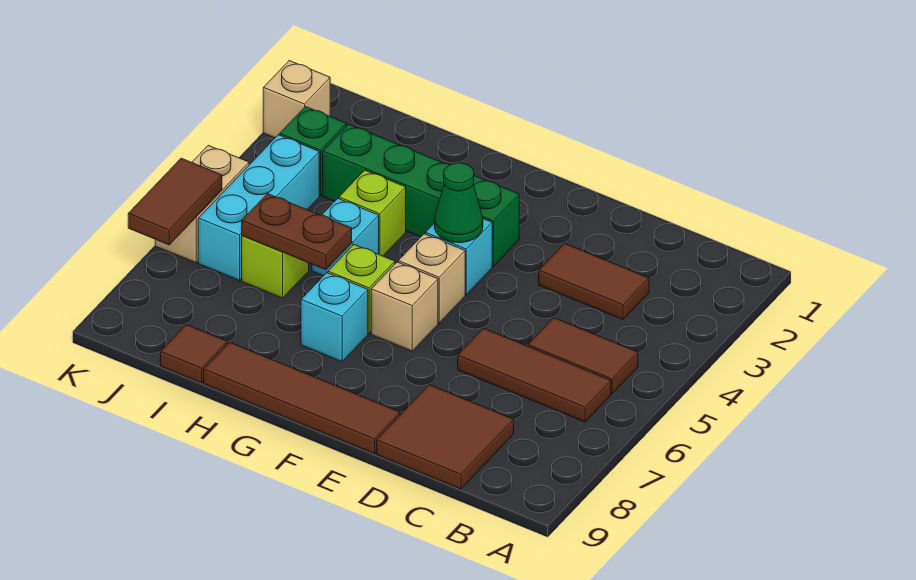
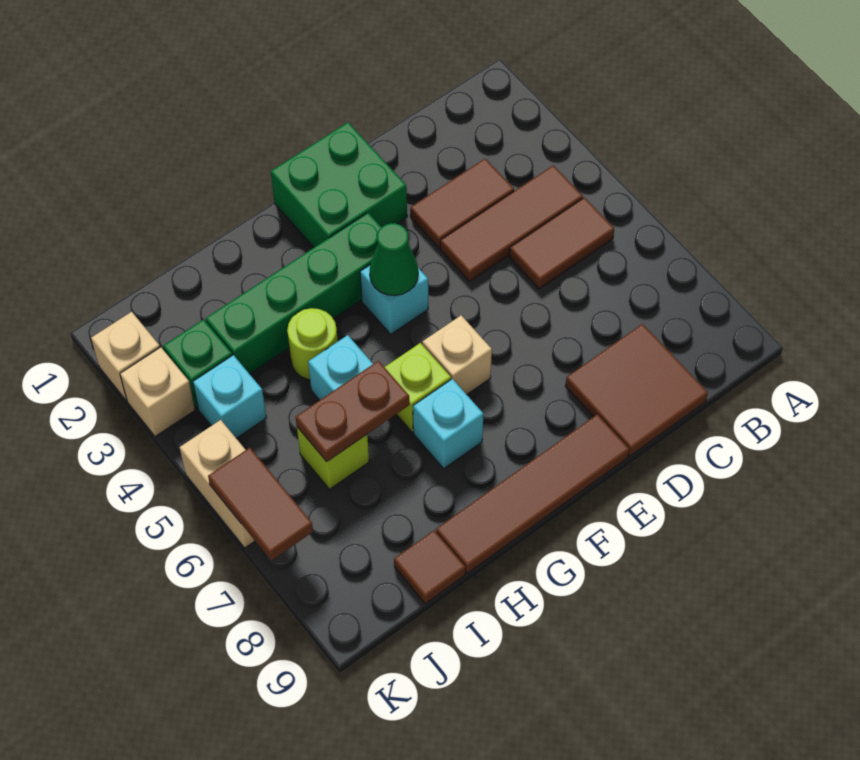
brown 1x3 tile [458,328,611,422] -> brown 1x3 tile moved to [440,165,583,281]
none -> green 2x2 brick [271,122,407,247]
tan 1x1 brick [398,234,465,323] -> tan 1x1 brick moved to [120,347,195,436]
lime 1x1 brick [339,170,406,256] -> lime 1x1 round brick [287,308,338,380]
cyan 1x3 brick [198,135,319,281] -> cyan 1x1 brick [193,355,267,438]

